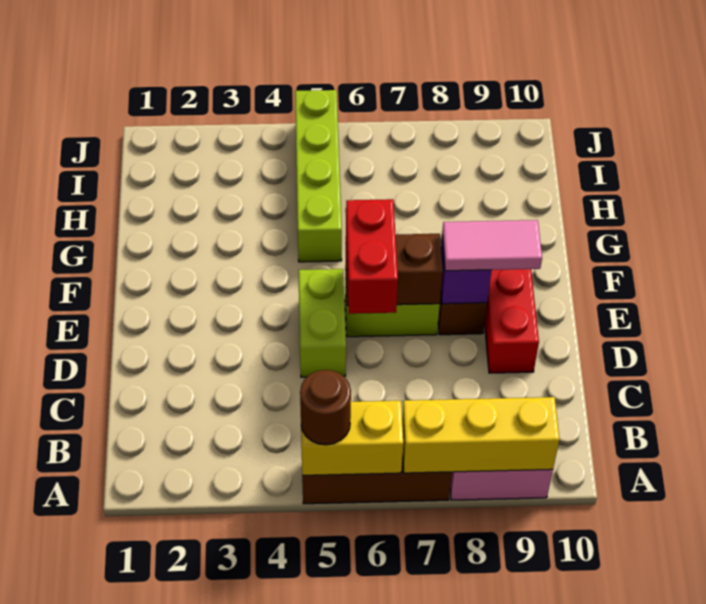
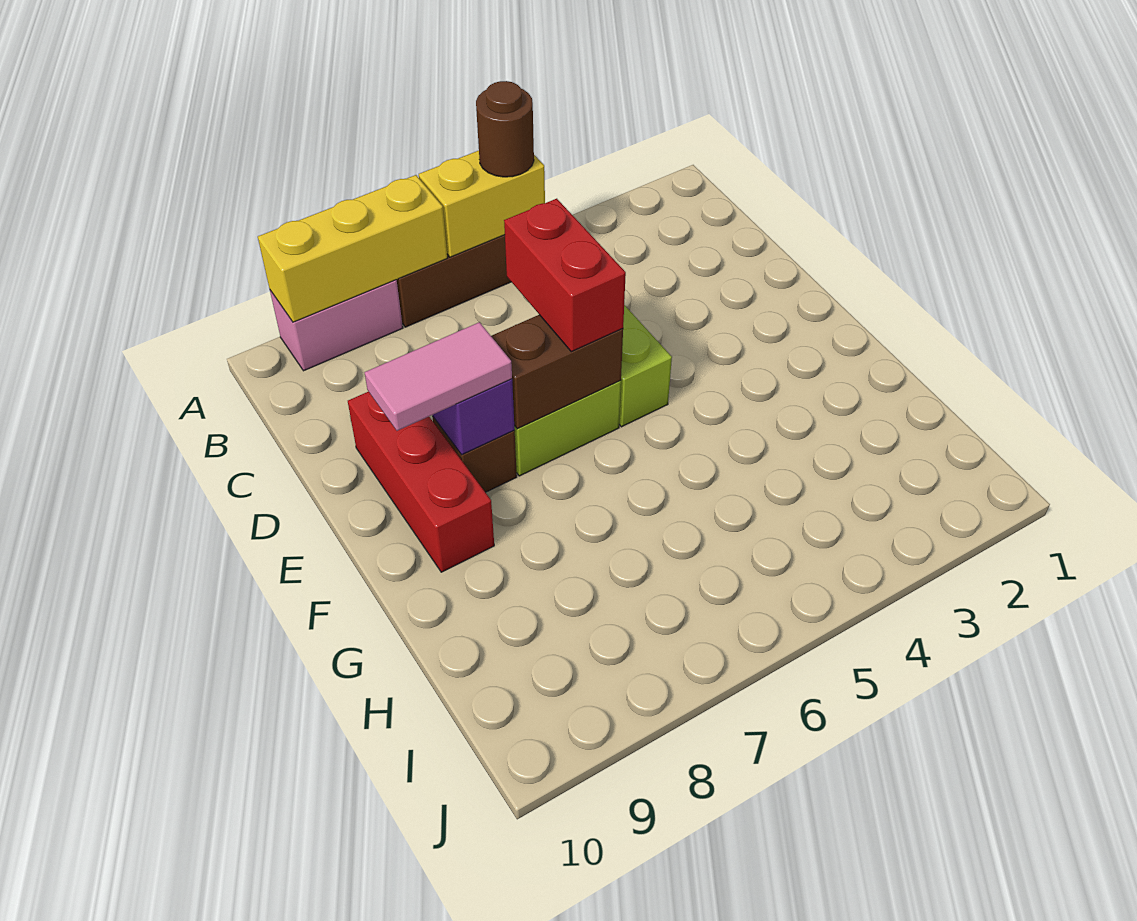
lime 1x4 brick [295,90,342,262] -> none

